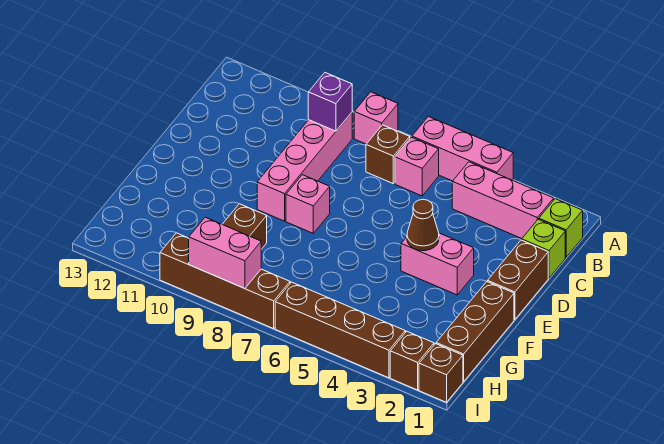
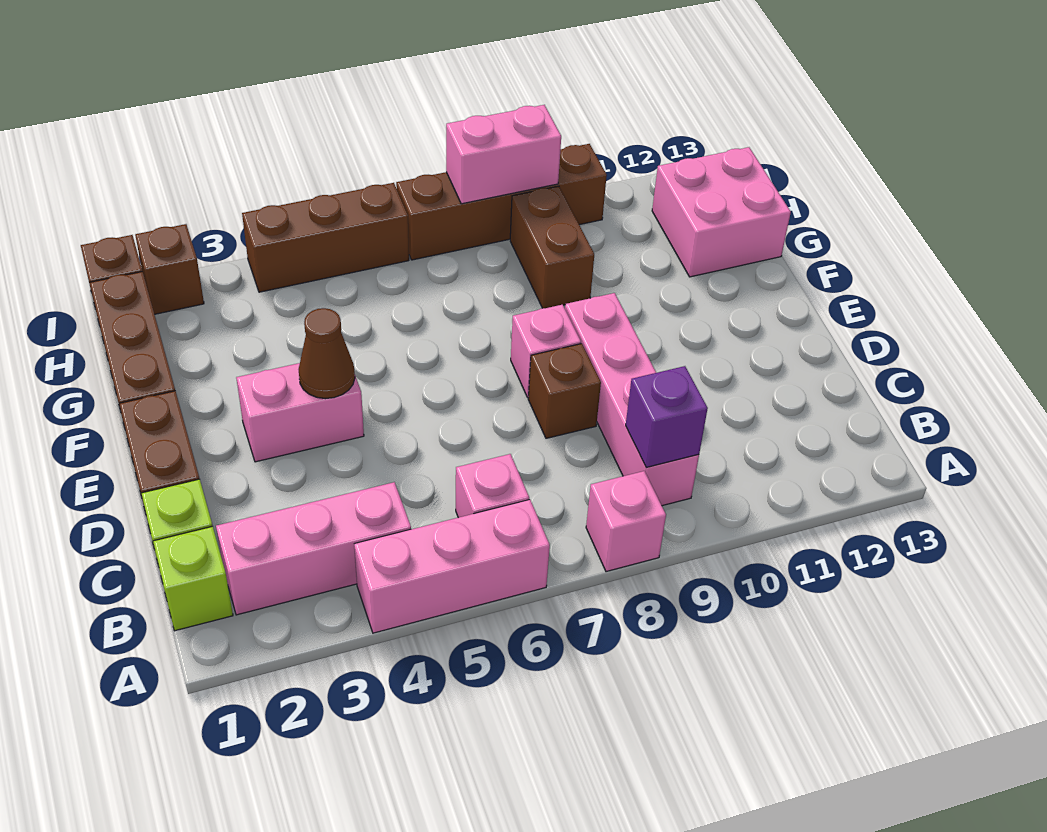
brown 1x1 brick [366,125,410,183] -> brown 1x1 brick moved to [528,344,601,438]
none -> pink 2x2 brick [652,147,791,277]
brown 1x4 brick [275,282,405,378] -> brown 1x3 brick [242,183,409,292]

